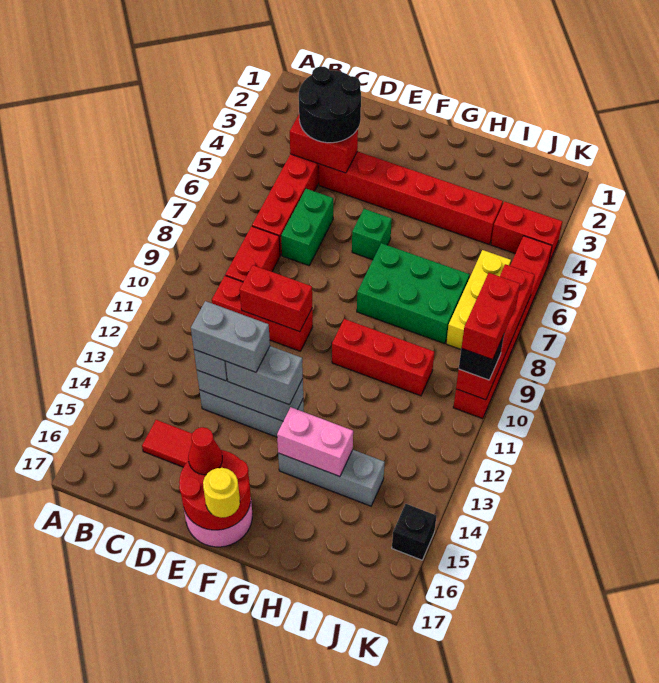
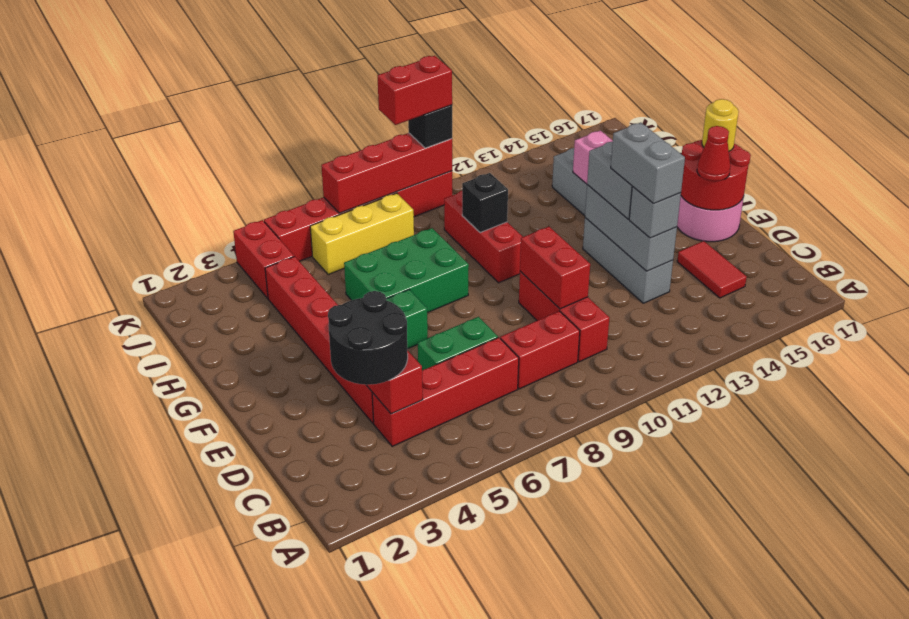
green 2x3 brick [357,243,470,344] -> green 2x3 brick turned to [344,228,469,313]
black 1x1 brick [392,504,436,560] -> black 1x1 brick moved to [462,173,508,233]

